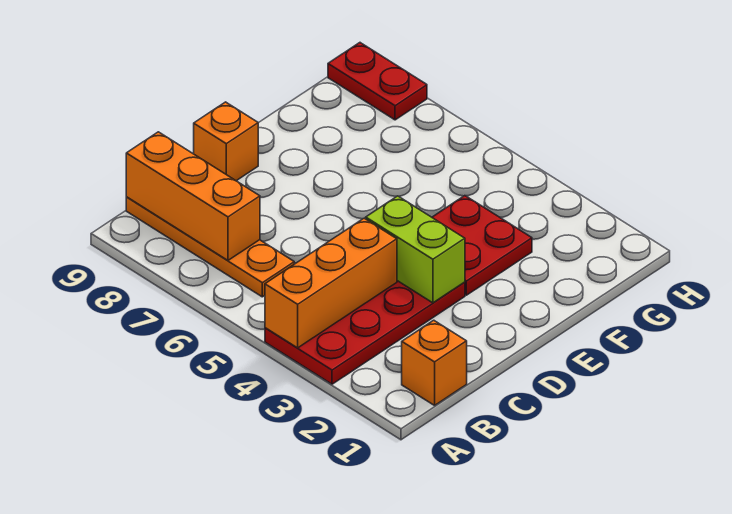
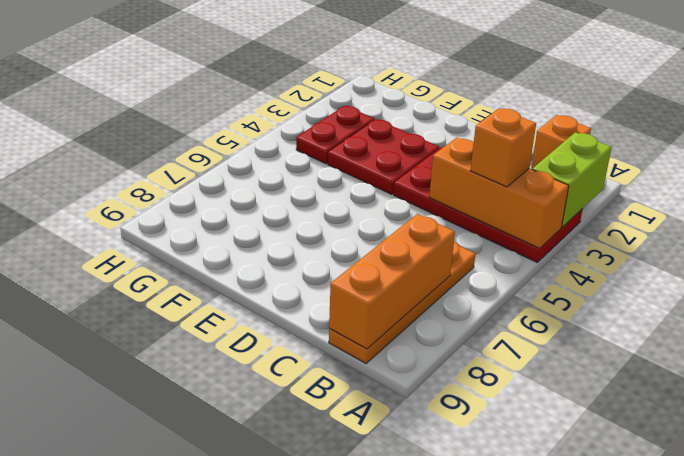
lime 1x2 brick [366,196,465,303] -> lime 1x2 brick moved to [532,132,612,227]
orange 1x1 brick [194,102,258,181] -> orange 1x1 brick moved to [470,108,536,187]
red 1x2 plate [328,43,427,120] -> red 1x2 plate moved to [296,106,374,164]

